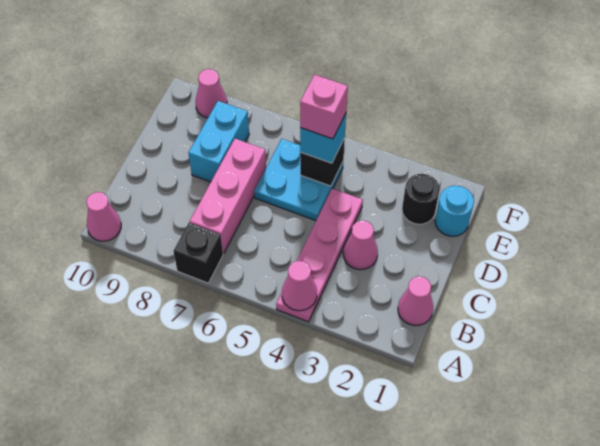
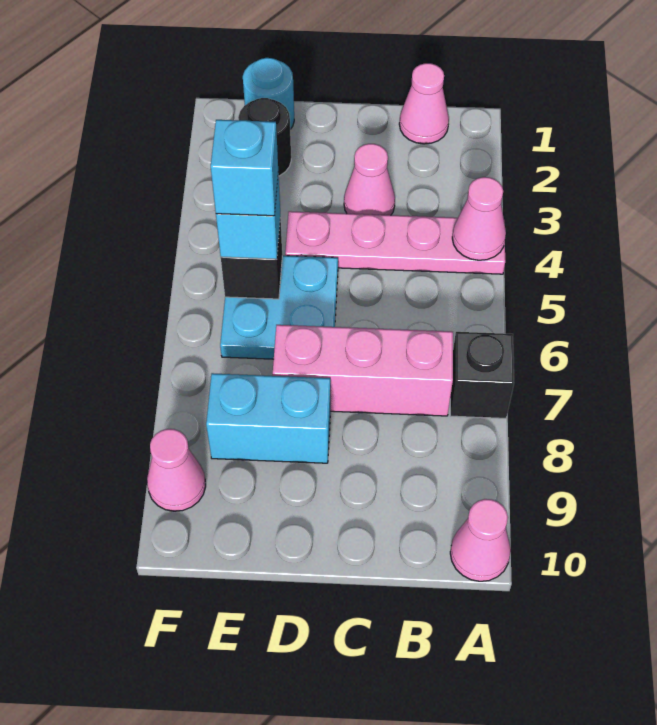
pink 1x1 brick [300,75,348,139] -> cyan 1x1 brick [211,120,278,216]

